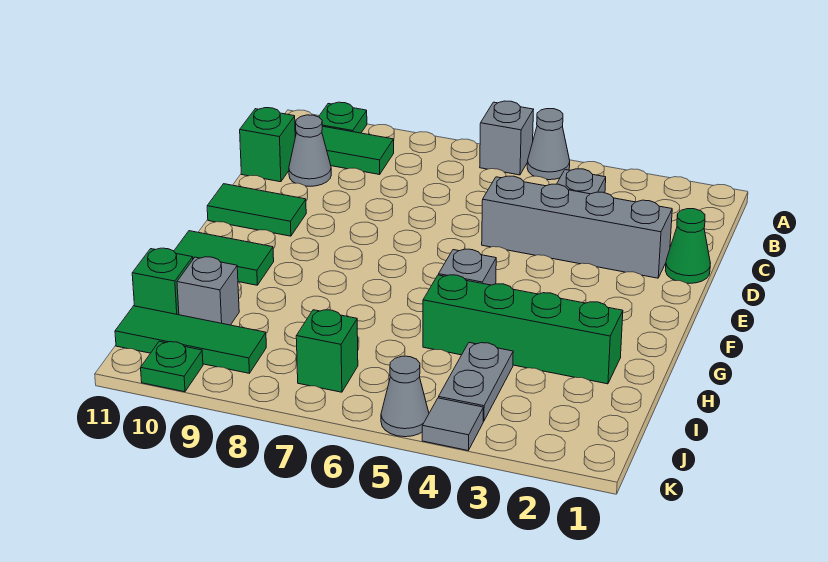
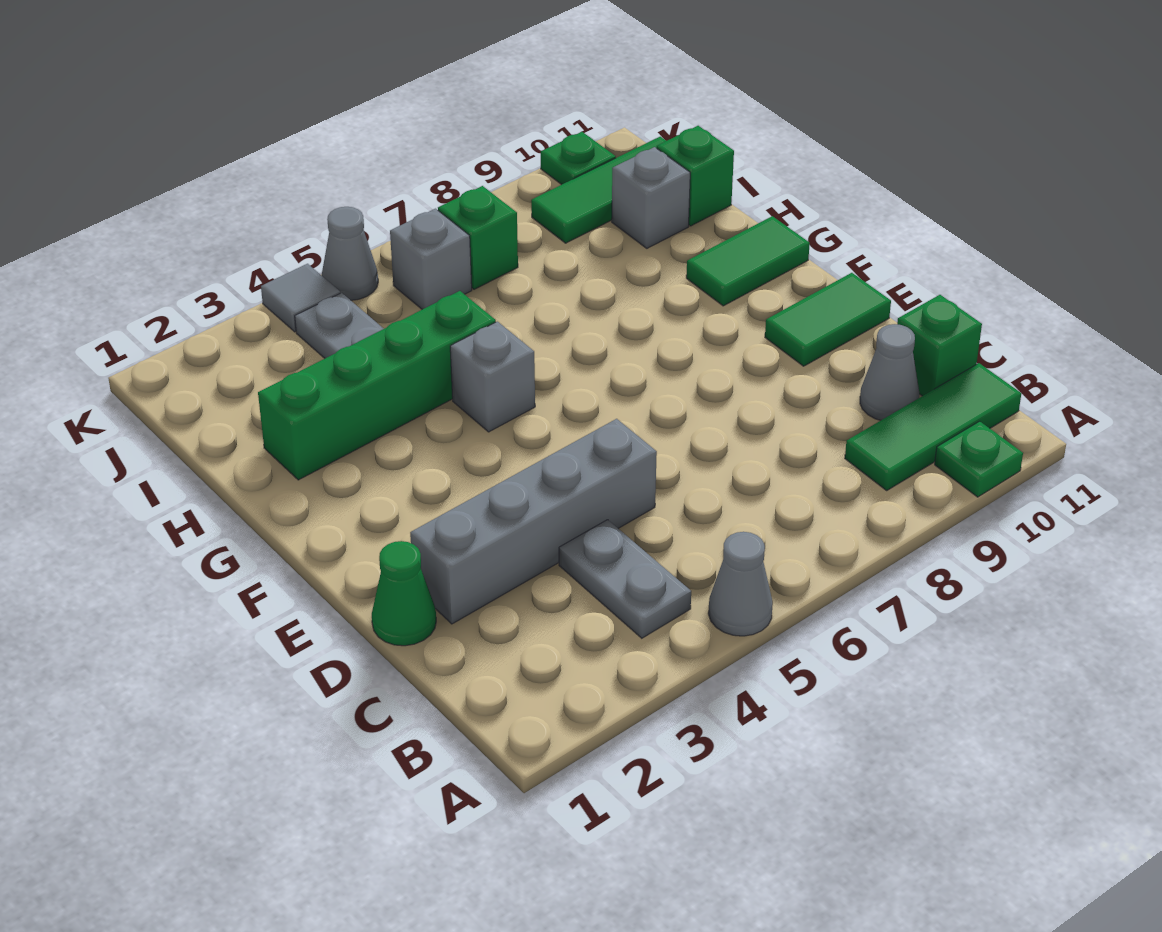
grey 1x1 brick [480,101,534,175] -> grey 1x1 brick moved to [390,209,472,309]

